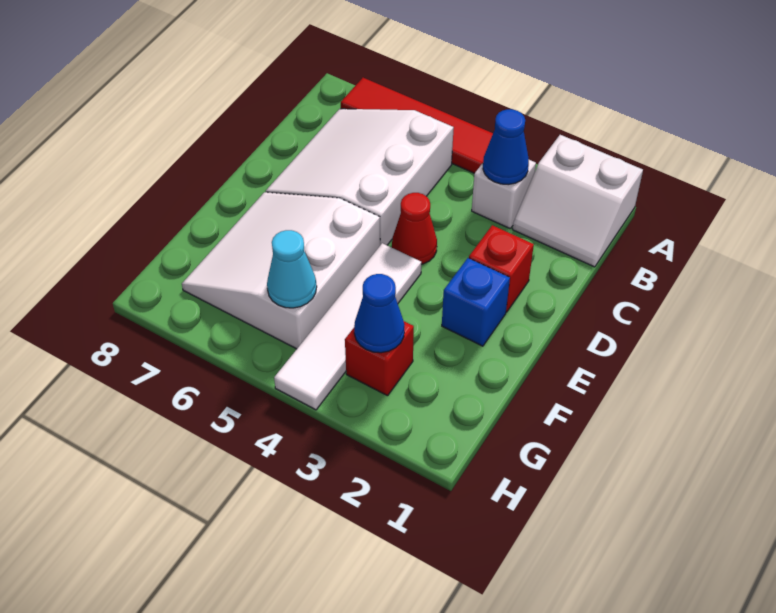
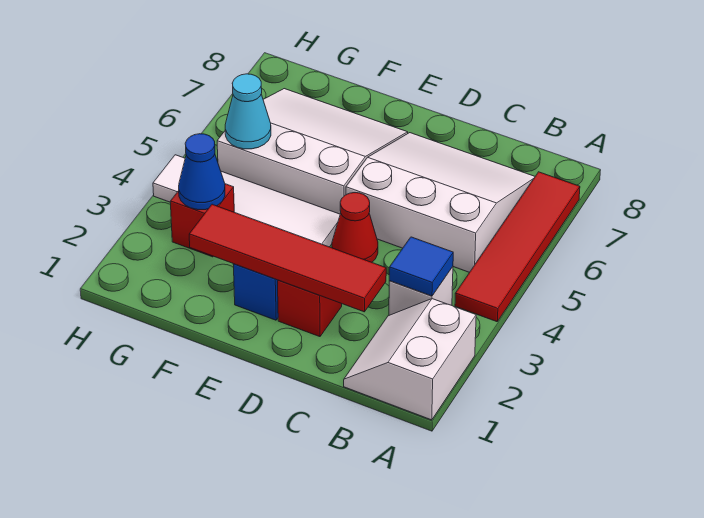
blue 1x1 cone [483,109,529,185] -> blue 1x1 tile [389,237,453,296]
none -> red 1x4 tile [189,204,386,312]

